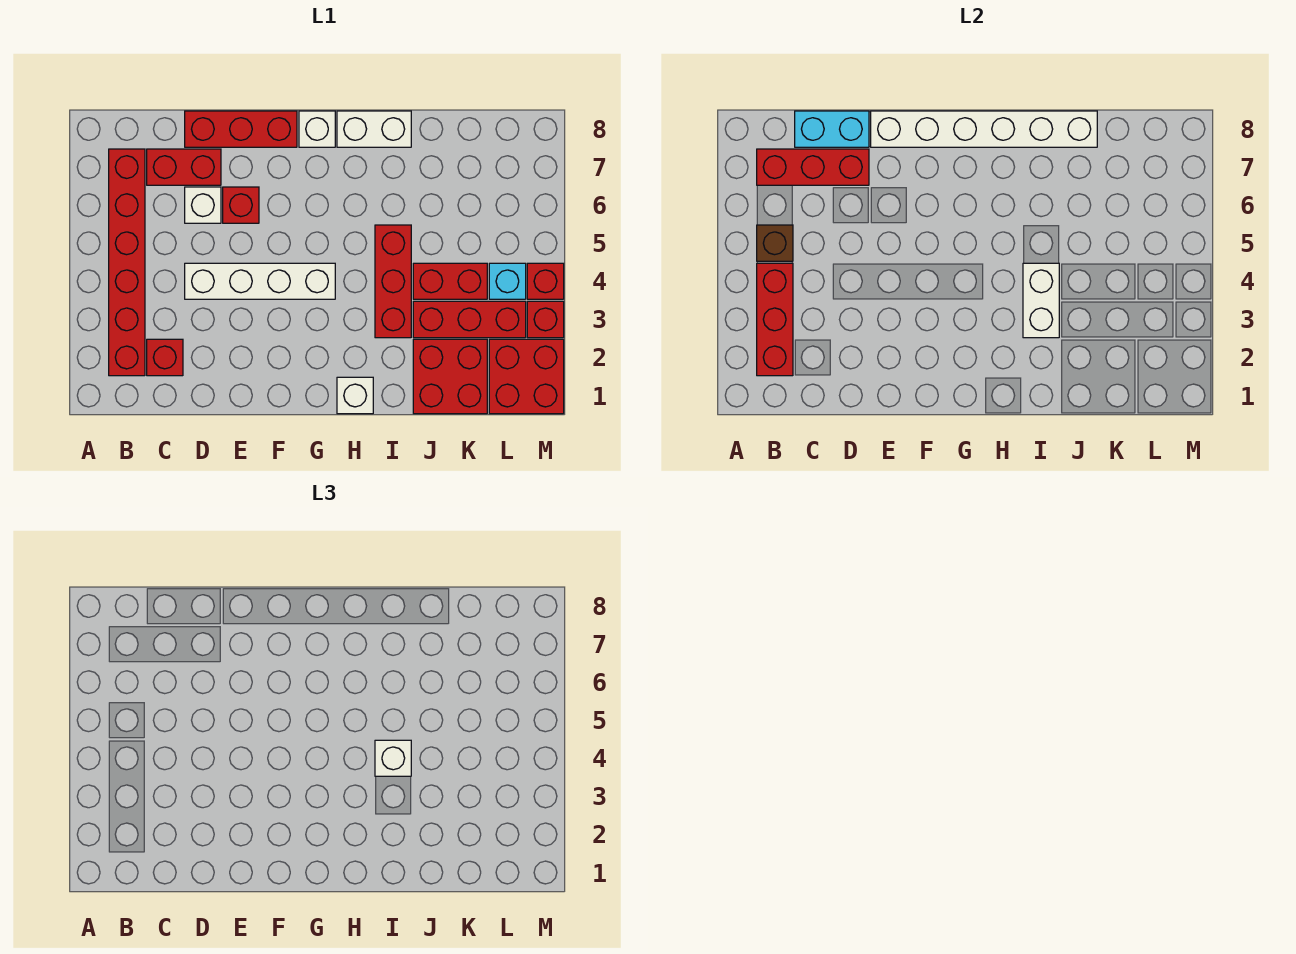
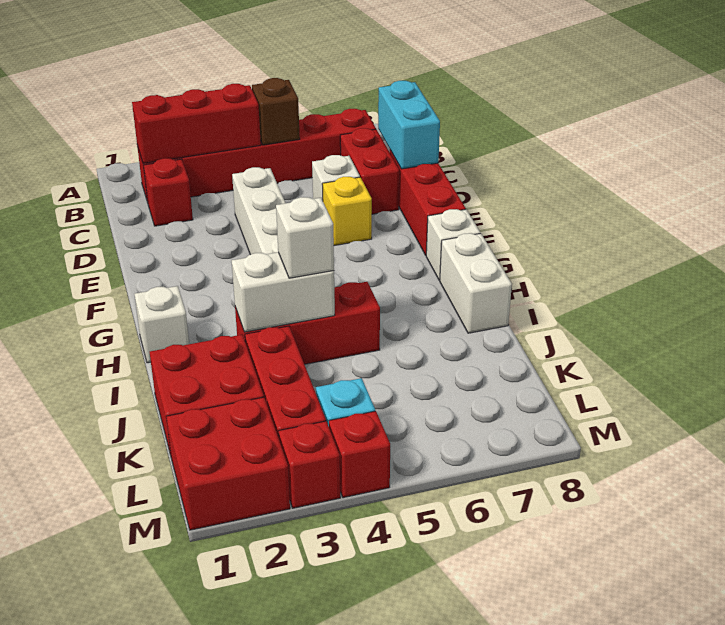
red 1x3 brick [757,149,869,185] -> none
red 1x1 brick [223,187,259,223] -> yellow 1x1 brick [322,177,372,246]
white 1x6 brick [871,111,1097,147] -> none
red 1x2 brick [413,263,487,299] -> none

